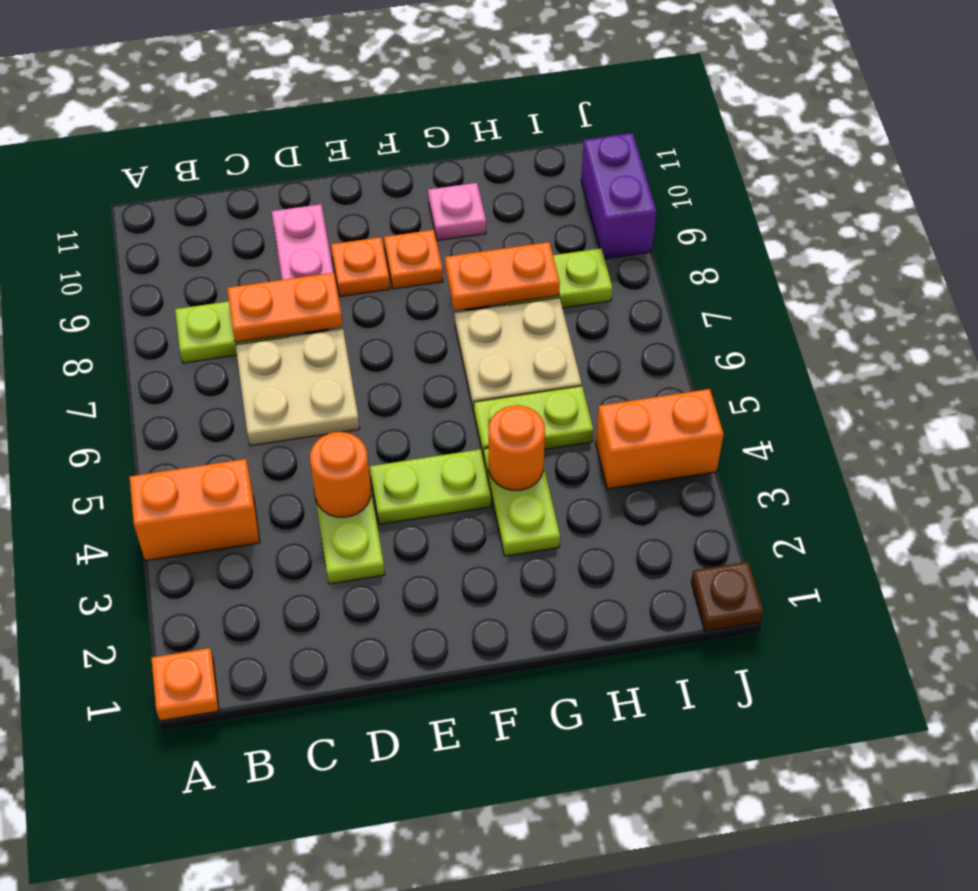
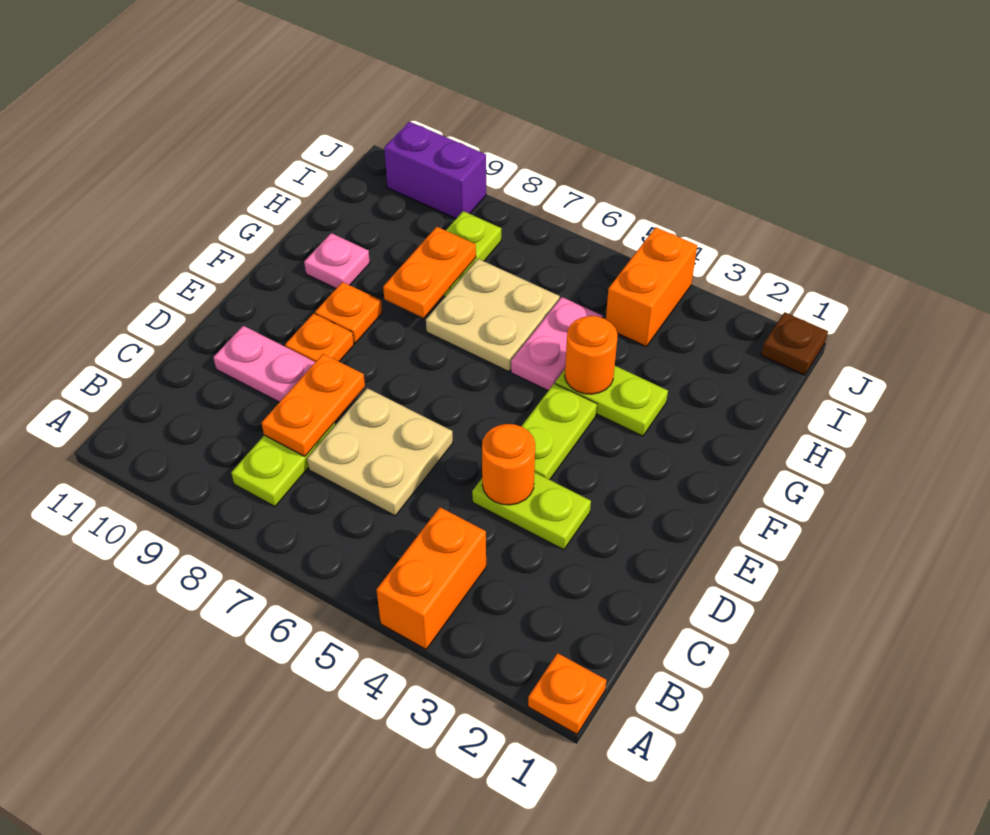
lime 1x2 plate [474,386,593,459] -> pink 1x2 plate [511,297,603,391]

